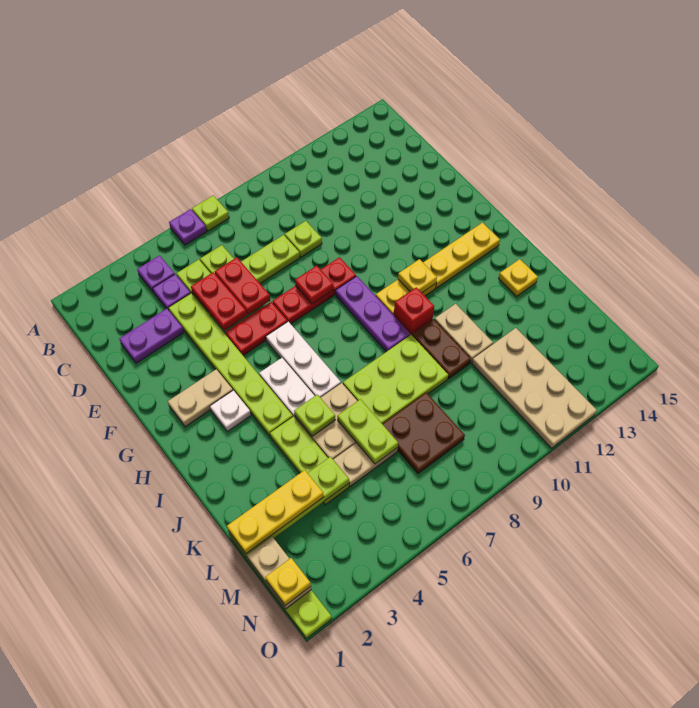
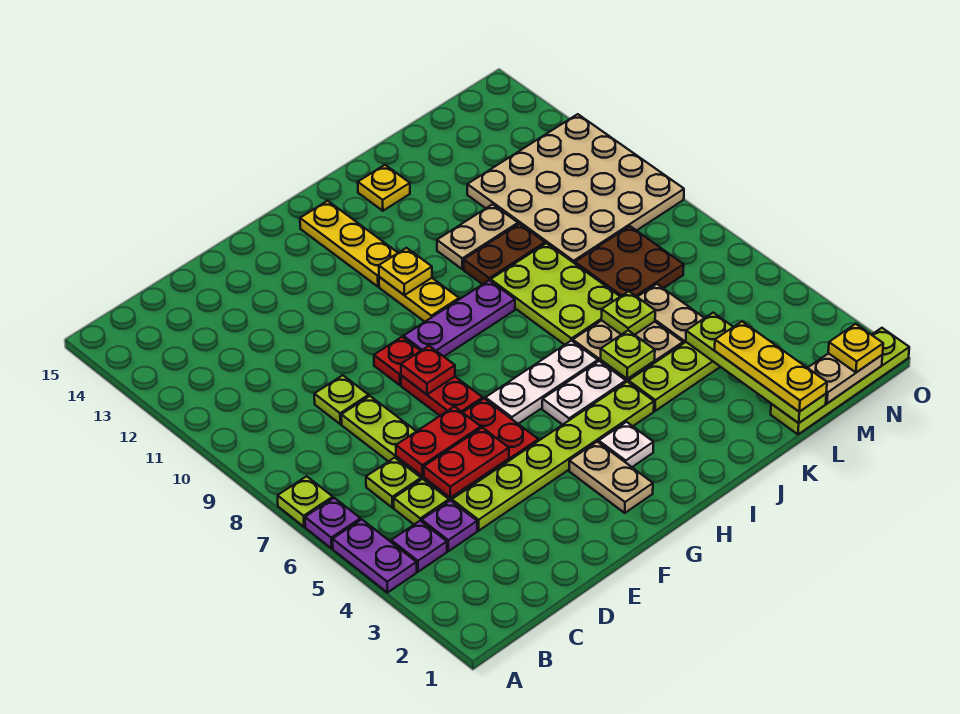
purple 1x2 plate [119,309,184,363] -> purple 1x2 plate moved to [333,519,417,593]
red 1x1 brick [394,287,434,335] -> none
lime 1x2 plate [337,399,398,464] -> lime 1x1 plate [601,291,655,335]
tan 2x4 plate [472,328,597,448] -> tan 4x4 plate [467,114,684,263]

